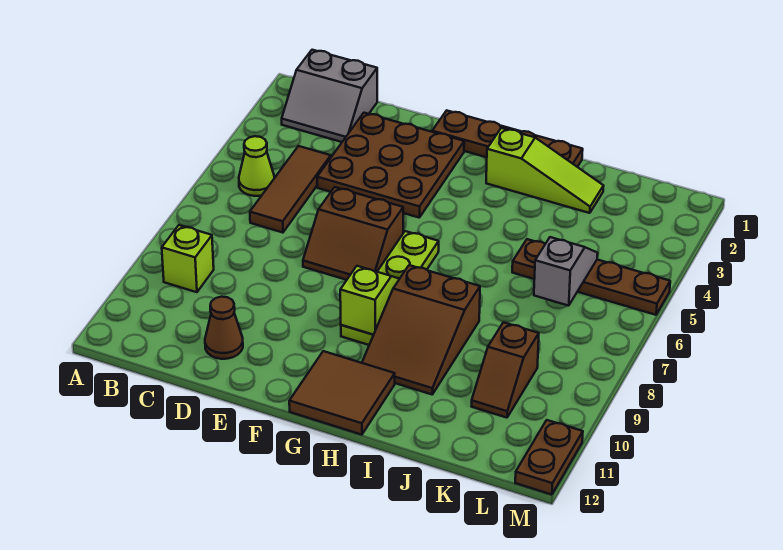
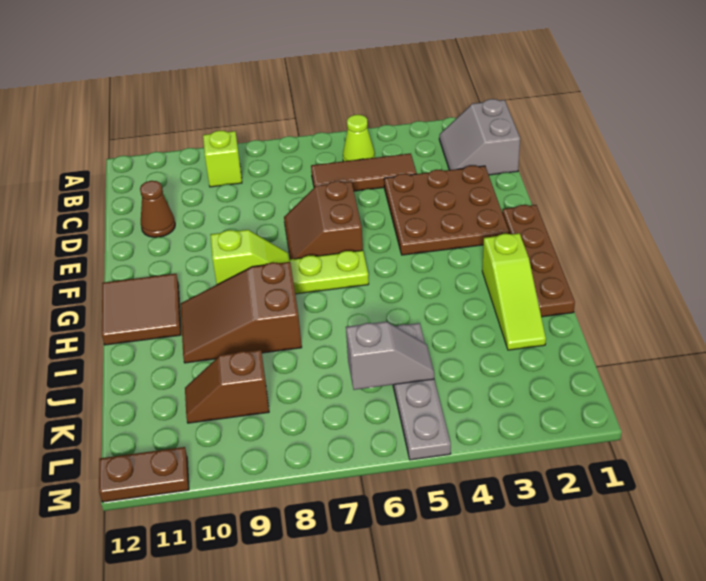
brown 1x4 plate [512,239,670,315] -> grey 1x4 plate [393,323,451,460]

